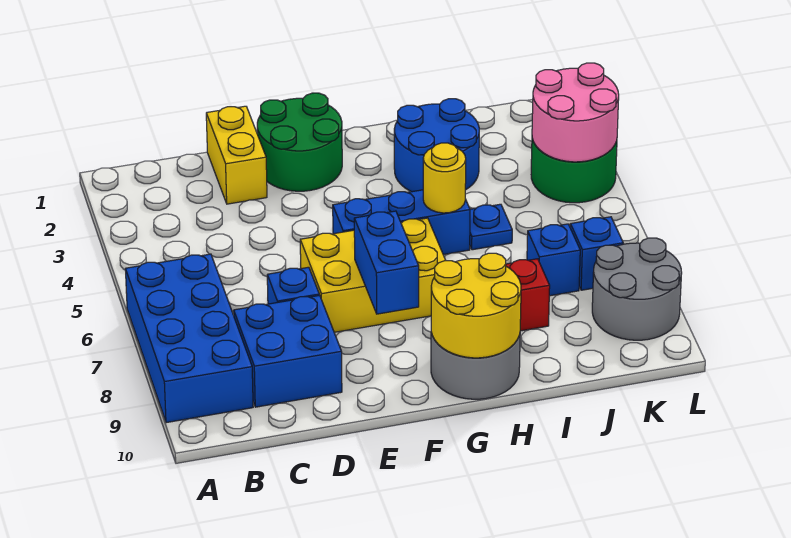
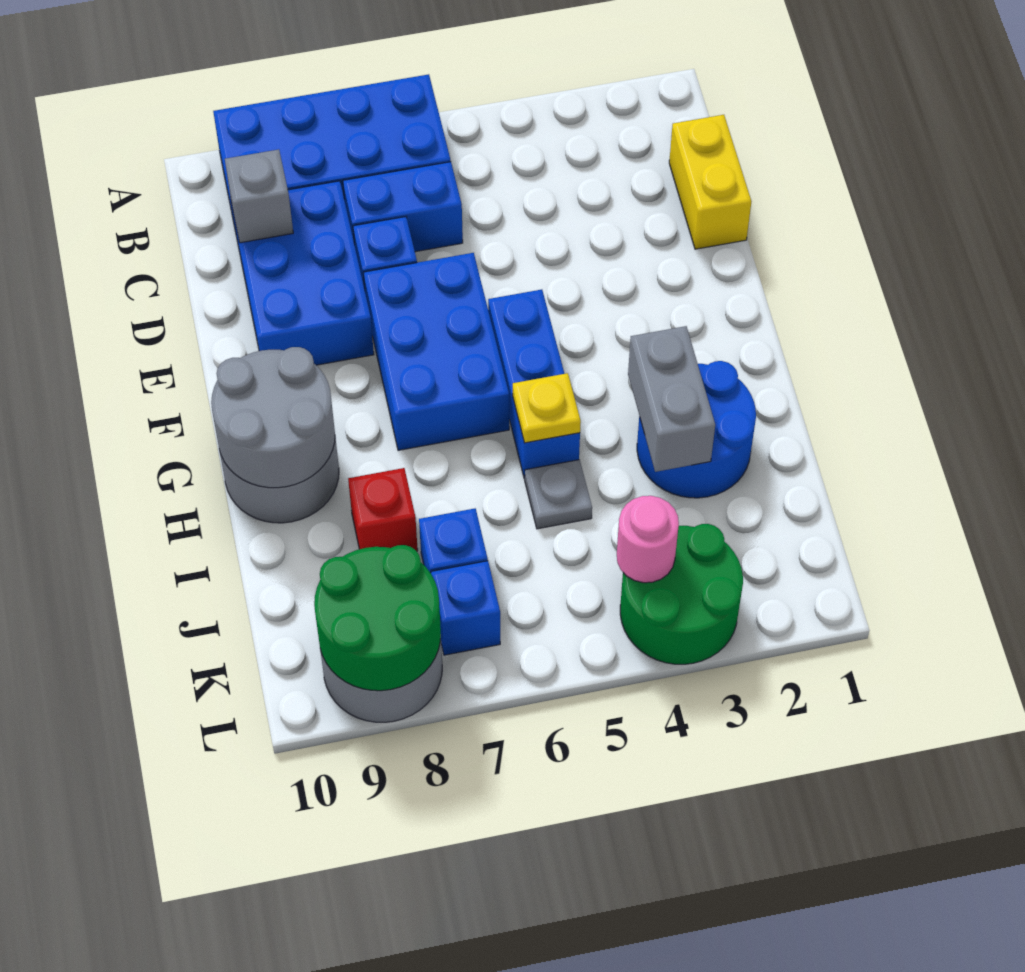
blue 2x2 brick [234,295,342,407] -> blue 2x3 brick [232,181,374,365]
none -> grey 1x1 brick [225,149,293,243]
yellow 1x2 brick [206,106,267,204] -> yellow 1x2 brick turned to [669,115,751,249]
green 2x2 round brick [257,93,342,191] -> green 2x2 round brick moved to [314,545,441,691]
yellow 2x3 brick [300,218,446,332] -> blue 2x3 brick [363,253,509,450]
blue 1x2 brick [354,211,419,314] -> blue 1x2 brick moved to [343,162,463,252]
yellow 2x2 round brick [431,253,521,358] -> grey 2x2 round brick [211,347,335,488]
none -> grey 1x2 brick [628,326,715,472]
yellow 1x1 round brick [423,143,466,213] -> yellow 1x1 plate [513,373,581,443]
blue 1x1 plate [470,204,512,250] -> grey 1x1 plate [524,460,592,529]
pink 2x2 round brick [532,63,619,162] -> pink 1x1 round brick [617,496,679,583]

